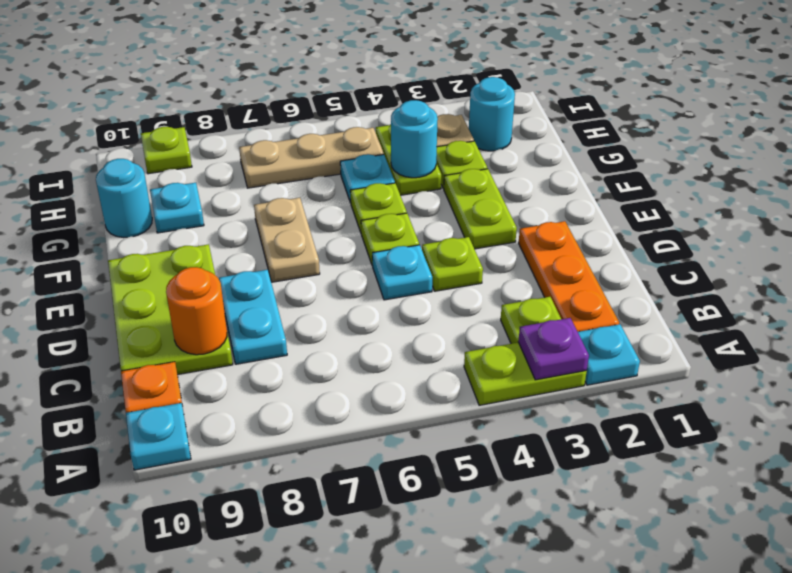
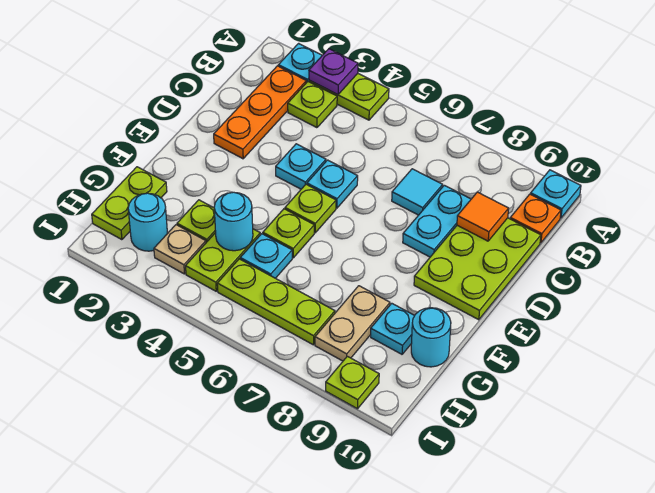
none -> cyan 1x1 tile [392,169,443,215]
orange 1x1 round brick [166,267,227,355] -> orange 1x1 tile [457,192,509,241]
lime 1x1 plate [422,237,483,291] -> cyan 1x1 plate [276,144,326,189]
lime 1x2 plate [444,169,517,249] -> lime 1x2 plate moved to [92,167,167,240]
tan 1x2 plate [254,198,320,282] -> tan 1x2 plate moved to [315,286,390,361]
tan 1x3 plate [239,127,384,188] -> lime 1x3 plate [217,259,335,345]

